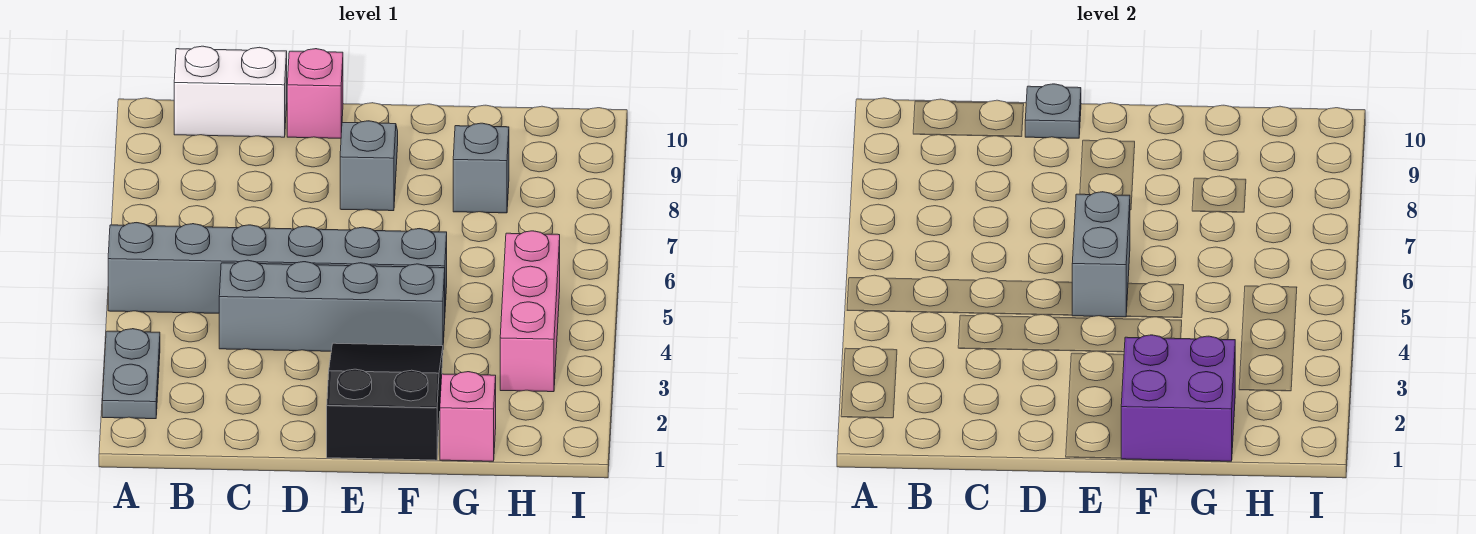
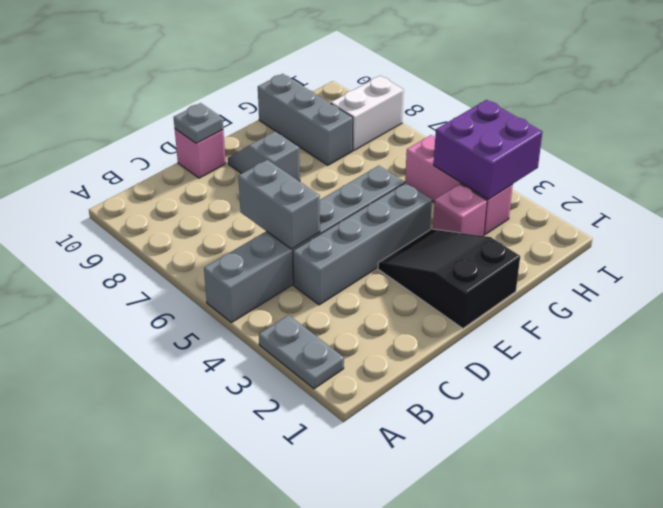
white 1x2 brick [174,46,287,137] -> white 1x2 brick moved to [331,76,404,151]
grey 1x2 brick [1072,192,1130,317] -> grey 1x2 brick moved to [238,160,320,249]
purple 2x2 brick [1121,335,1235,461] -> purple 2x2 brick moved to [434,100,542,199]
pink 1x1 brick [440,372,496,461] -> pink 1x1 brick moved to [433,184,487,236]
grey 1x1 brick [453,123,509,213] -> grey 1x3 brick [258,74,353,165]

